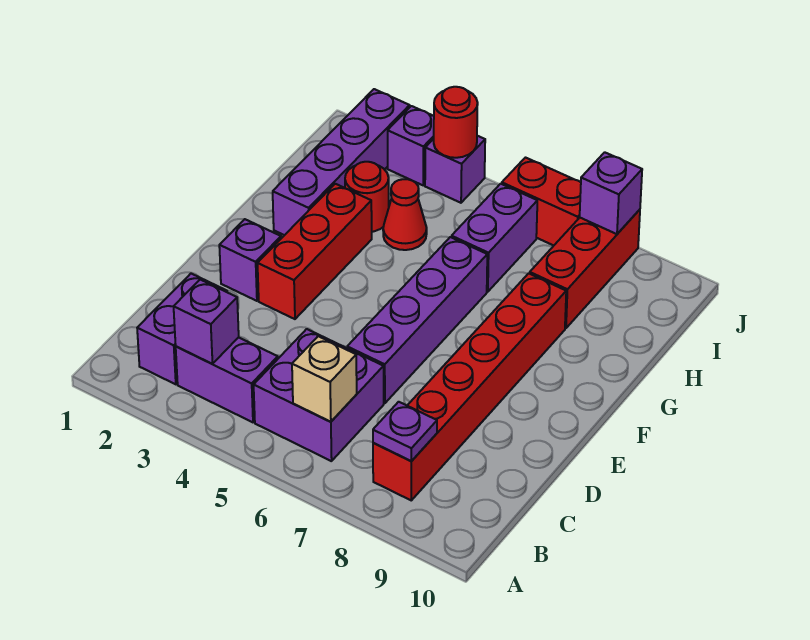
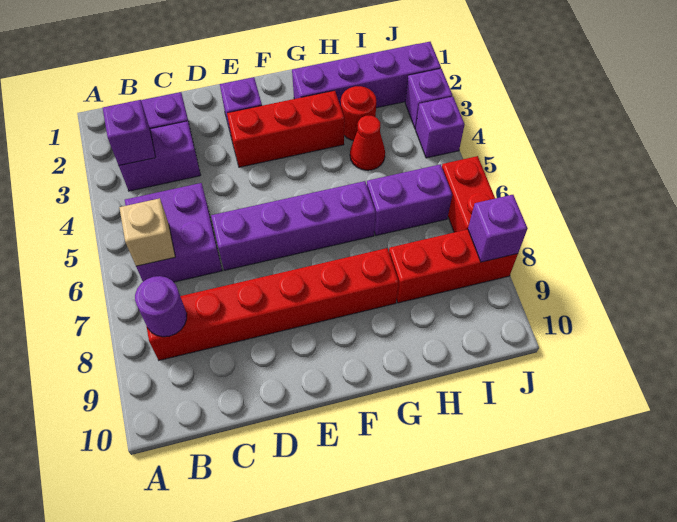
purple 1x2 brick [176,337,278,422] -> purple 1x2 brick turned to [119,121,200,191]
purple 1x1 plate [373,402,437,461] -> purple 1x1 round brick [135,276,187,337]
red 1x1 round brick [434,87,478,158] -> none

